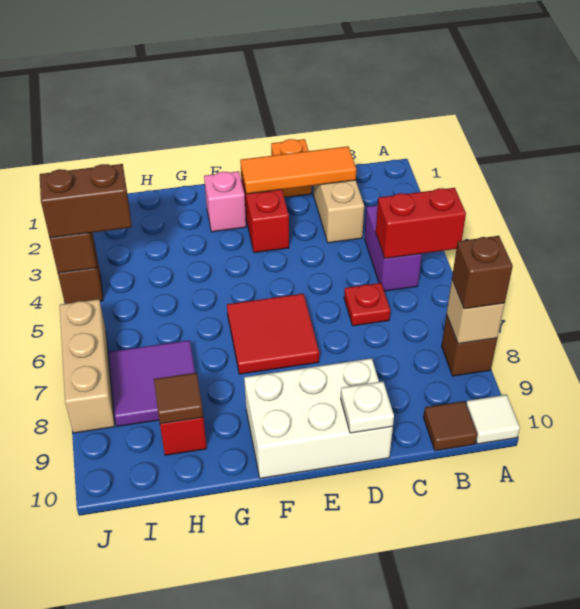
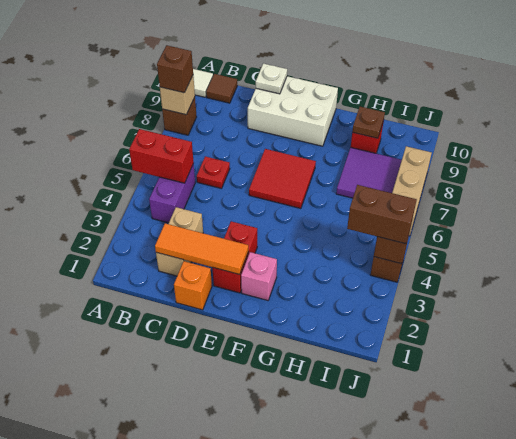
brown 1x1 tile [154,373,203,424] -> brown 1x1 plate [352,107,385,138]

